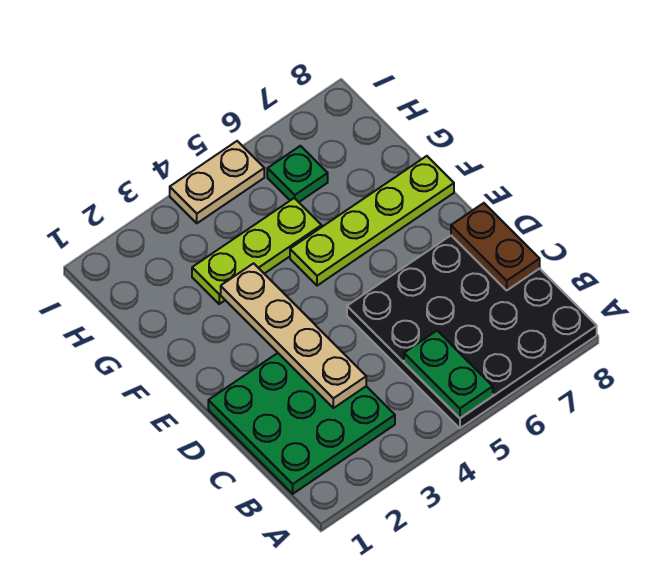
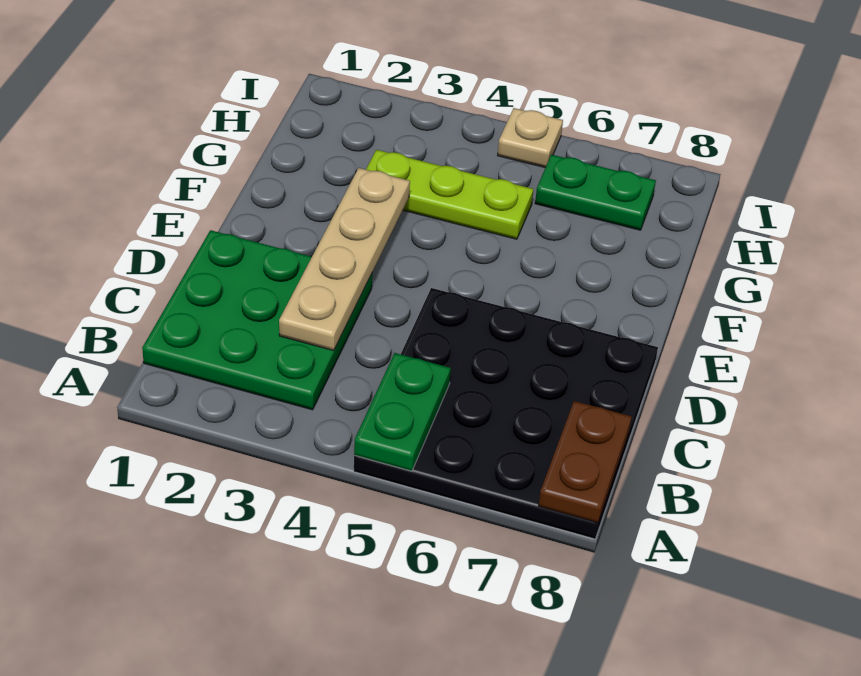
brown 1x2 plate [451,203,540,290] -> brown 1x2 plate moved to [539,401,632,523]
lime 1x4 plate [290,156,454,286] -> none
green 1x1 plate [267,146,328,202] -> green 1x2 plate [535,155,656,230]
tan 1x2 plate [170,141,264,223] -> tan 1x1 plate [498,108,563,168]

